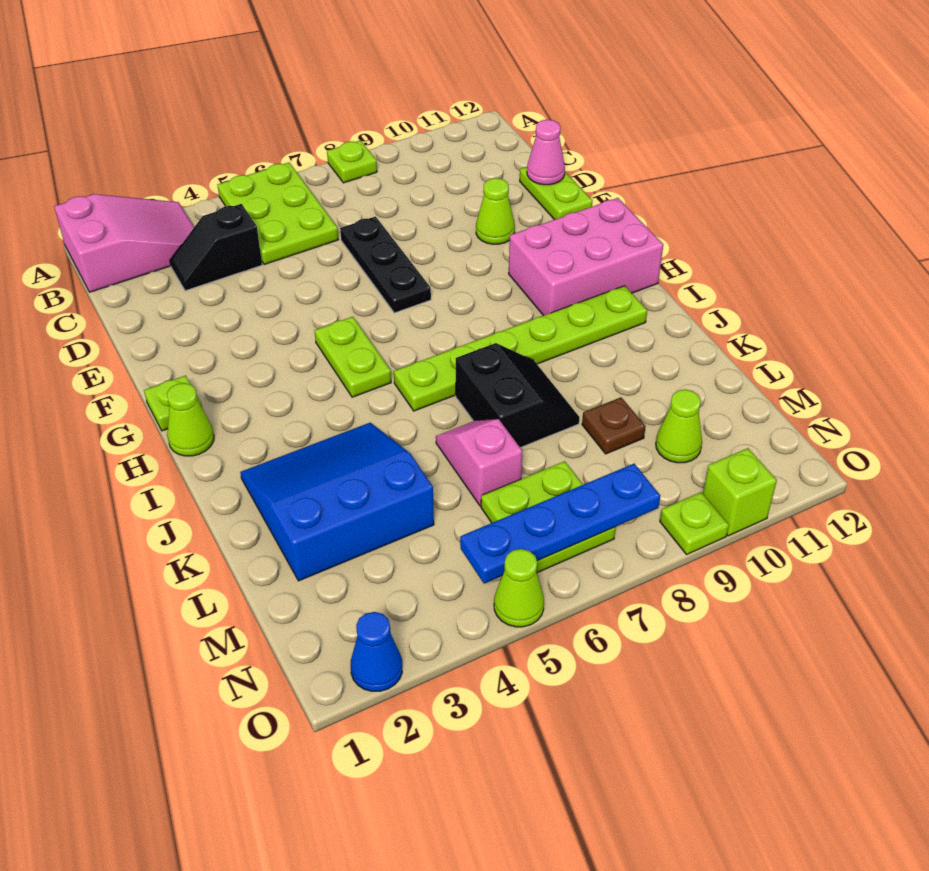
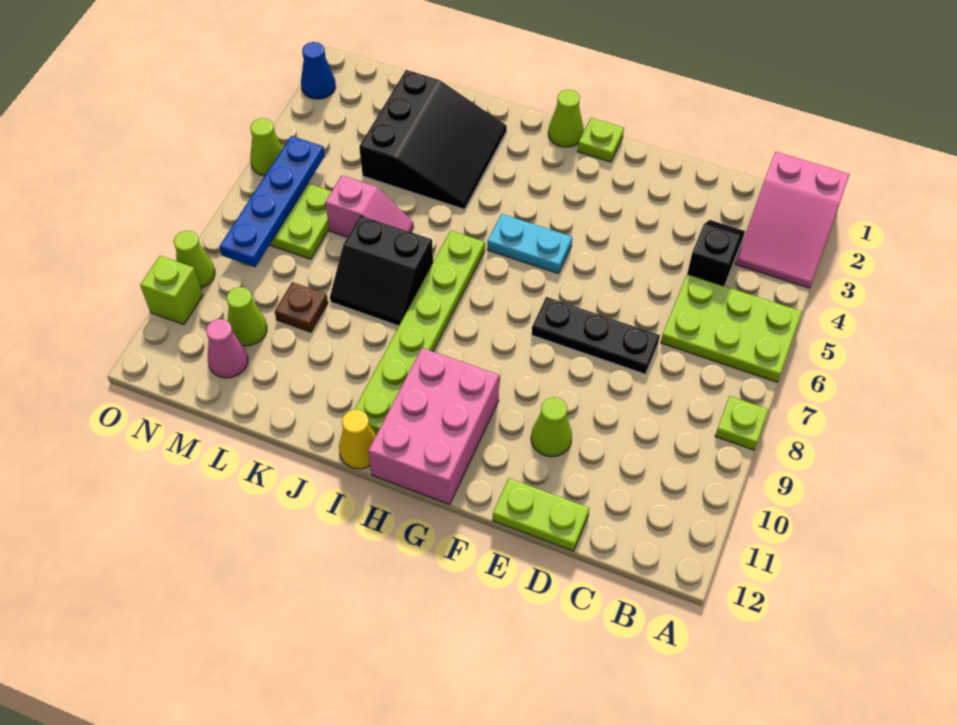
pink 1x1 cone [527,120,565,185] -> pink 1x1 cone moved to [206,319,248,378]
lime 1x2 plate [315,317,391,397] -> cyan 1x2 plate [487,214,572,273]
none -> yellow 1x1 cone [339,410,376,469]
blue 3x3 slope [240,423,434,581] -> black 3x3 slope [359,70,507,209]
lime 1x1 plate [660,492,729,554] -> lime 1x1 cone [174,231,215,288]

